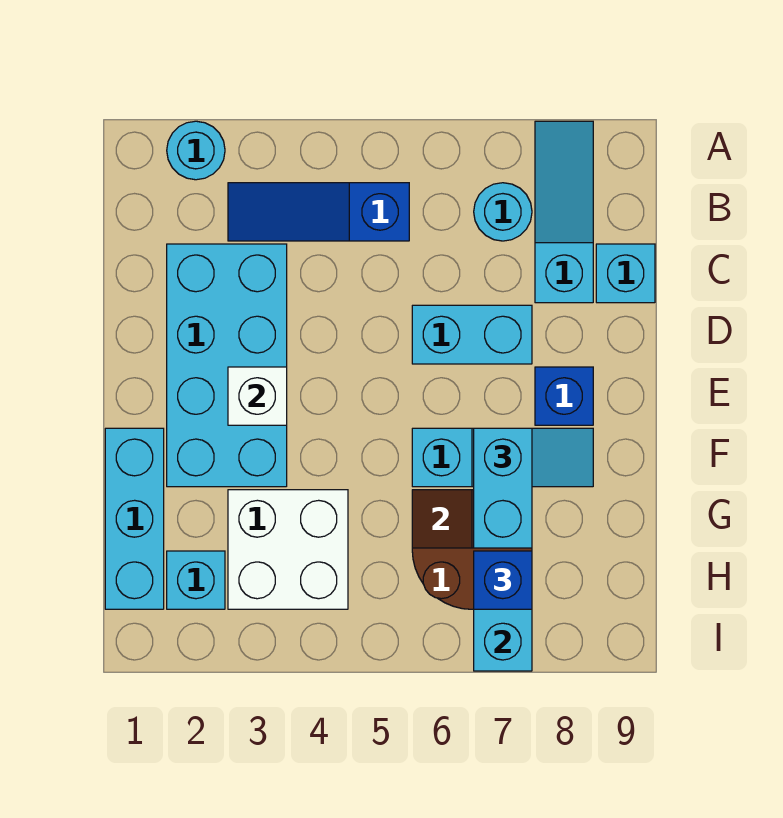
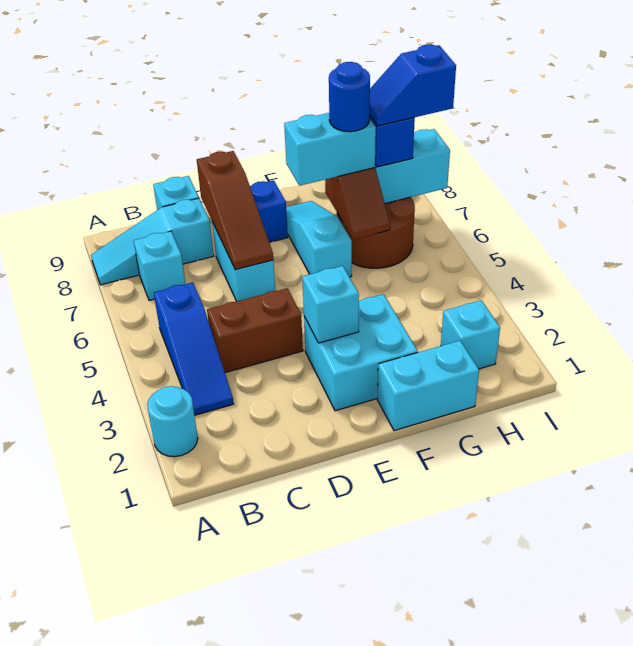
cyan 1x1 round brick [474,183,532,241] -> cyan 1x1 brick [134,231,185,300]
cyan 2x4 brick [167,244,287,487] -> cyan 2x2 brick [304,294,418,411]
none -> brown 1x2 brick [207,288,303,373]
none -> brown 1x3 slope [197,151,273,270]
white 1x1 brick [228,367,287,425] -> cyan 1x1 brick [302,266,359,343]
cyan 1x3 brick [105,428,164,609] -> cyan 1x2 brick [377,341,479,431]
white 2x2 brick [228,490,348,609] -> none
none -> blue 1x1 round brick [329,62,370,132]
none -> blue 1x2 slope [370,45,456,126]

